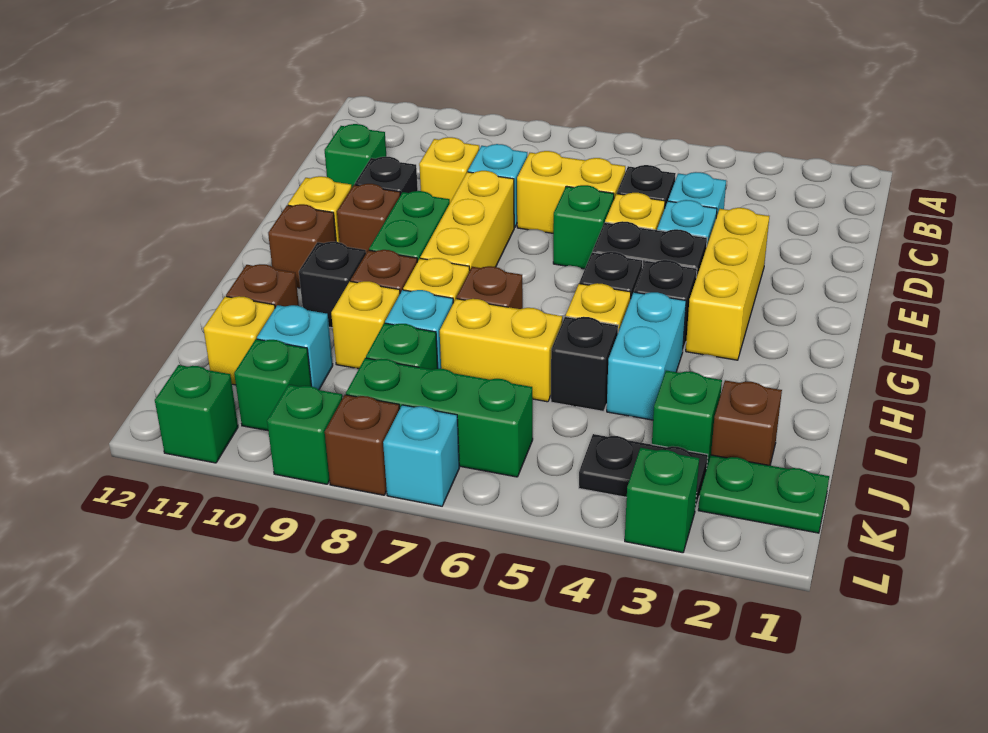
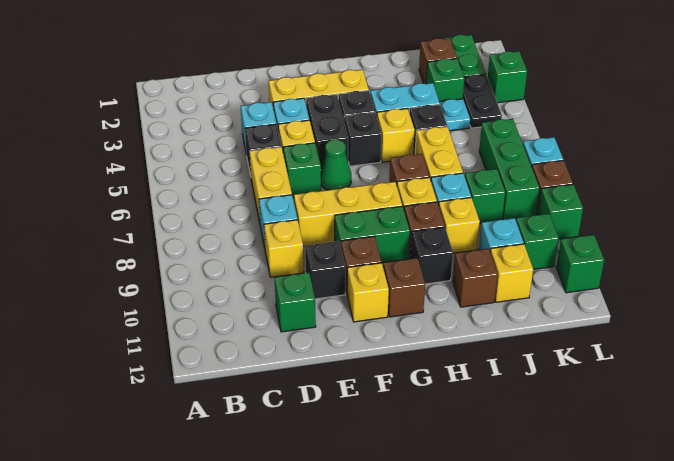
none -> green 1x1 cone [321,140,351,190]
none -> cyan 1x1 plate [440,99,470,131]

